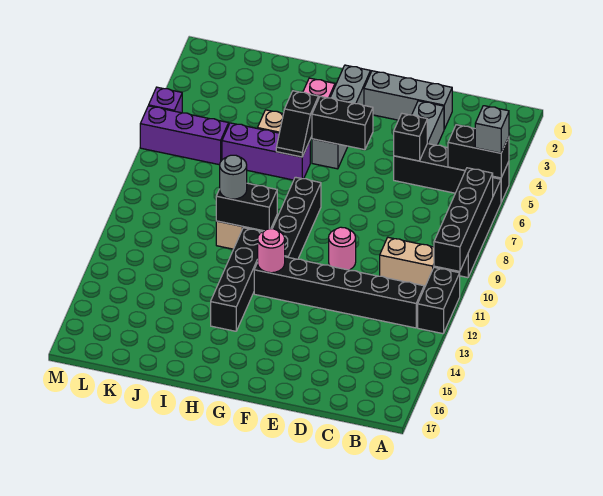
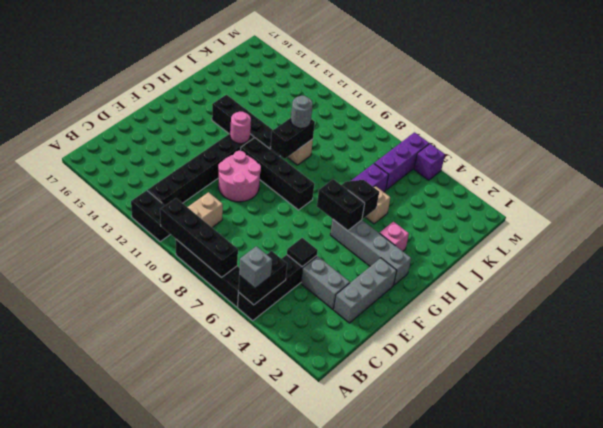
black 1x1 brick [394,114,427,161] -> black 1x1 tile [287,238,318,267]
pink 1x1 round brick [329,227,356,270] -> pink 2x2 round brick [218,151,261,202]
black 1x2 brick [312,96,373,150] -> black 1x2 brick turned to [317,179,365,231]

